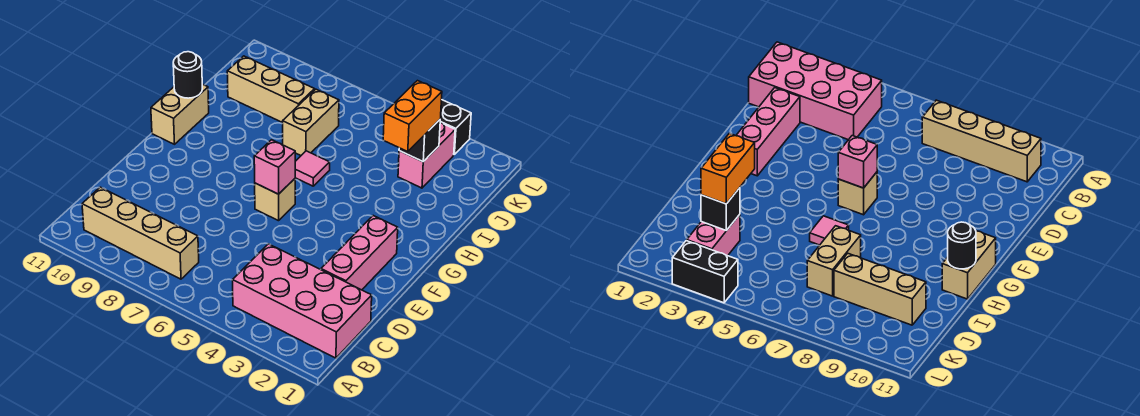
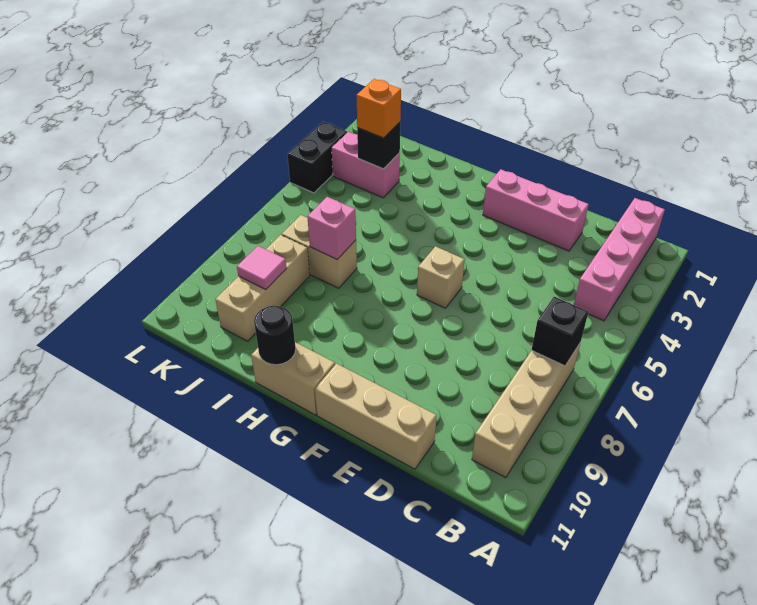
pink 2x4 brick [232,244,372,358] -> pink 1x4 brick [574,198,665,321]
none -> black 1x1 brick [532,297,588,366]
none -> tan 1x3 brick [315,364,437,469]
pink 1x1 brick [254,140,295,194] -> pink 1x1 brick moved to [307,197,356,260]
pink 1x1 tile [295,151,330,186] -> pink 1x1 tile moved to [237,246,287,289]
orange 1x2 brick [383,81,442,152] -> orange 1x1 brick [357,79,401,138]

